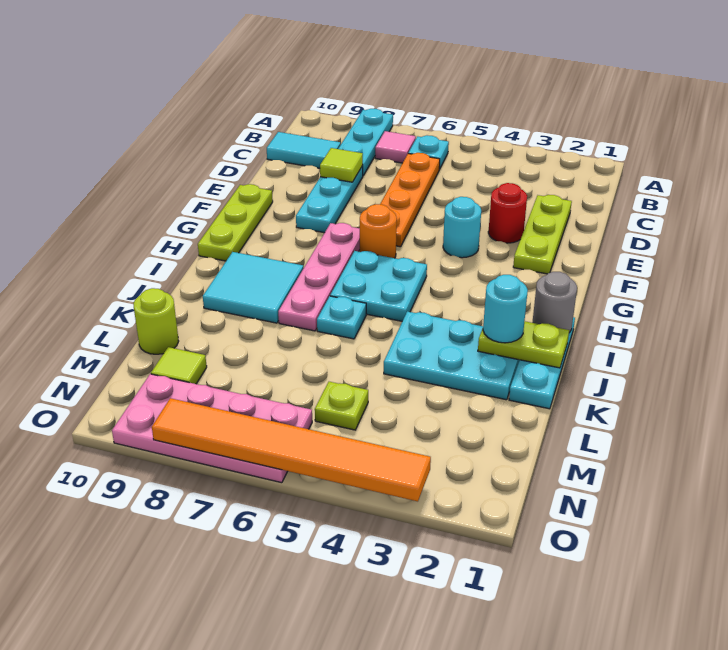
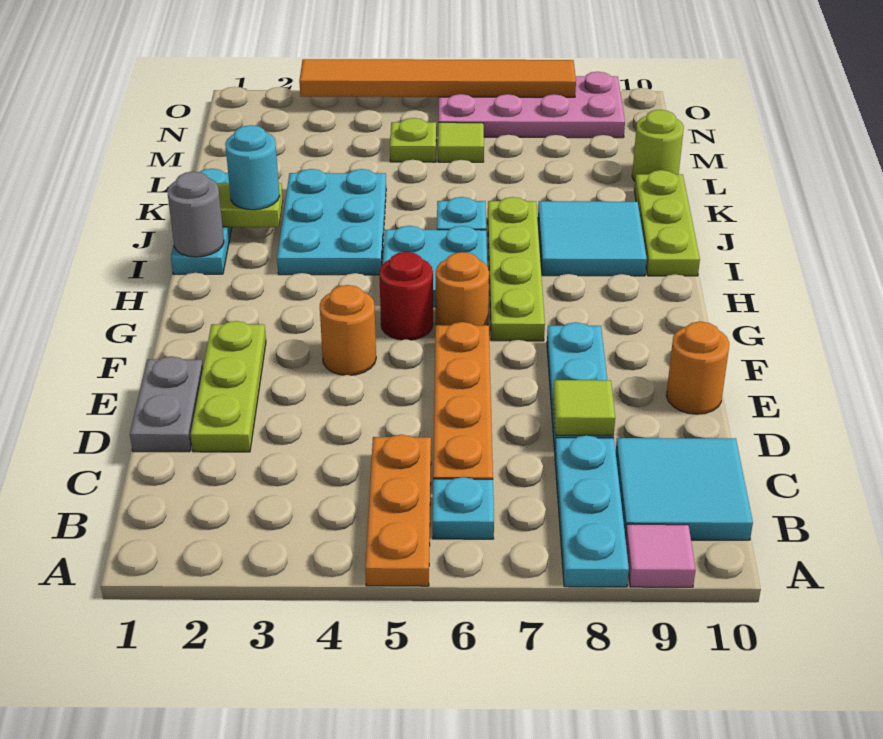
none -> orange 1x3 plate [365,435,431,586]
pink 1x1 tile [375,131,416,163] -> pink 1x1 tile moved to [625,524,696,587]
cyan 1x2 tile [267,132,341,168] -> cyan 2x2 tile [616,438,753,540]
none -> grey 1x2 plate [130,356,203,452]
red 1x1 round brick [488,183,527,243] -> red 1x1 round brick moved to [379,252,433,340]
none -> orange 1x1 round brick [666,321,729,414]
cyan 1x1 round brick [443,197,481,258] -> orange 1x1 round brick [320,285,376,375]
lime 1x3 plate [198,184,273,261] -> lime 1x3 plate moved to [634,170,700,276]
pink 1x4 plate [278,223,360,331] -> lime 1x4 plate [488,197,545,341]
cyan 2x3 plate [384,311,519,400] -> cyan 2x3 plate turned to [277,169,386,275]
lime 1x1 tile [151,347,207,384] -> lime 1x1 tile moved to [438,122,484,162]

